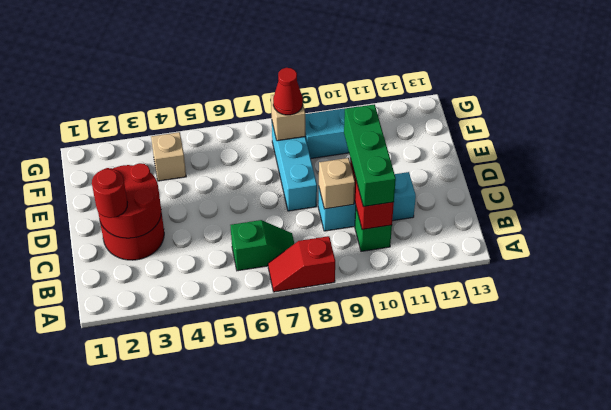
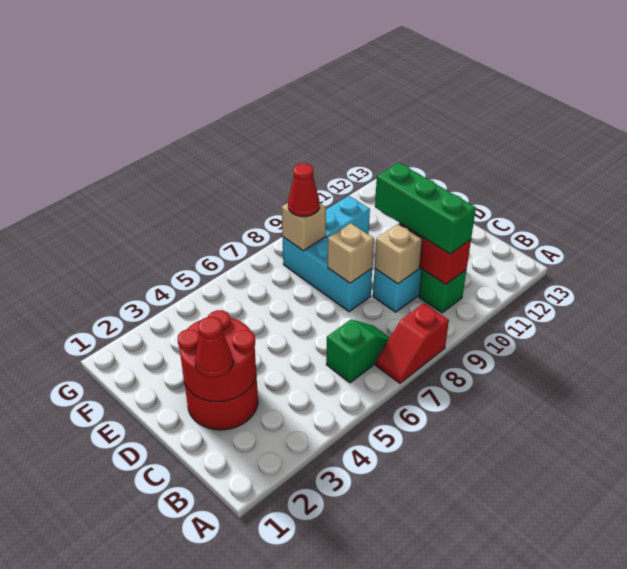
red 1x1 round brick [92,169,127,218] -> red 1x1 cone [195,317,233,377]
tan 1x1 brick [151,132,186,181] -> tan 1x1 brick moved to [328,223,374,283]

